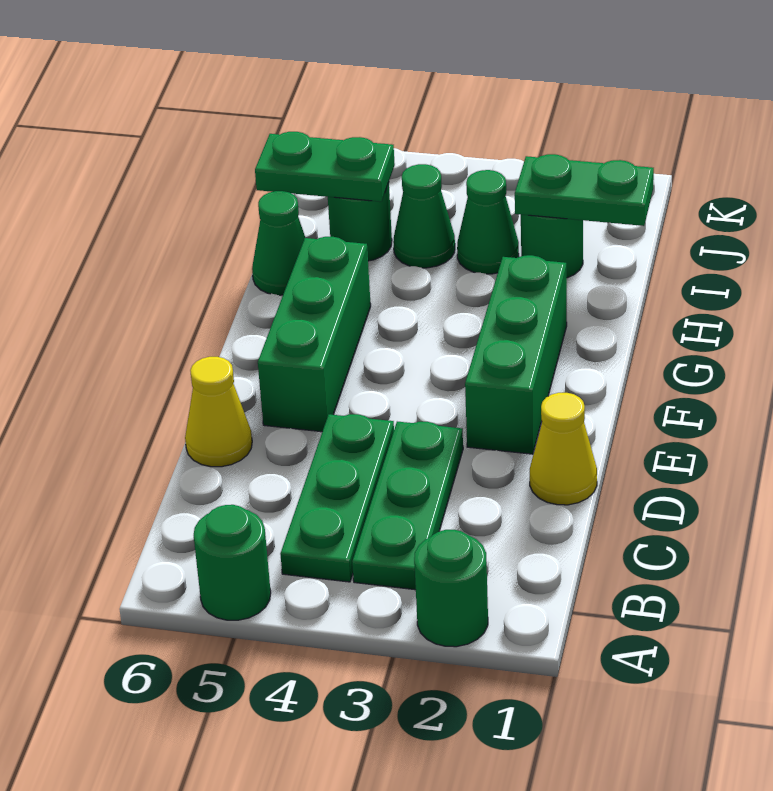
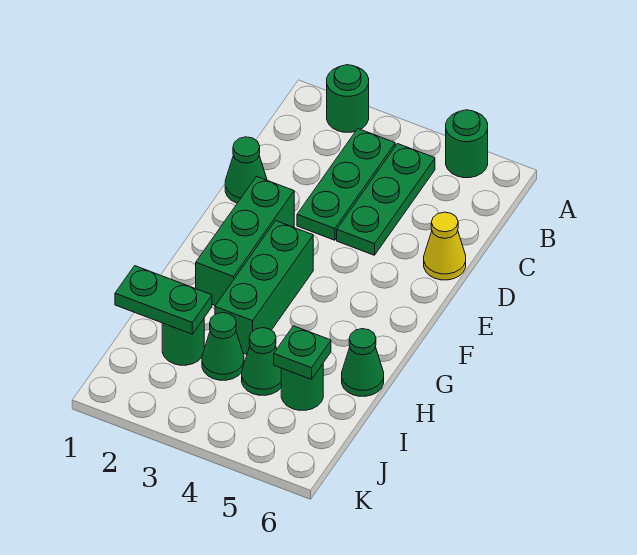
yellow 1x1 cone [530,393,597,505] -> green 1x1 cone [225,137,267,203]
green 1x3 brick [258,237,371,432] -> green 1x3 brick moved to [215,221,313,354]
green 1x2 plate [255,132,395,202] -> green 1x1 plate [274,326,331,379]

